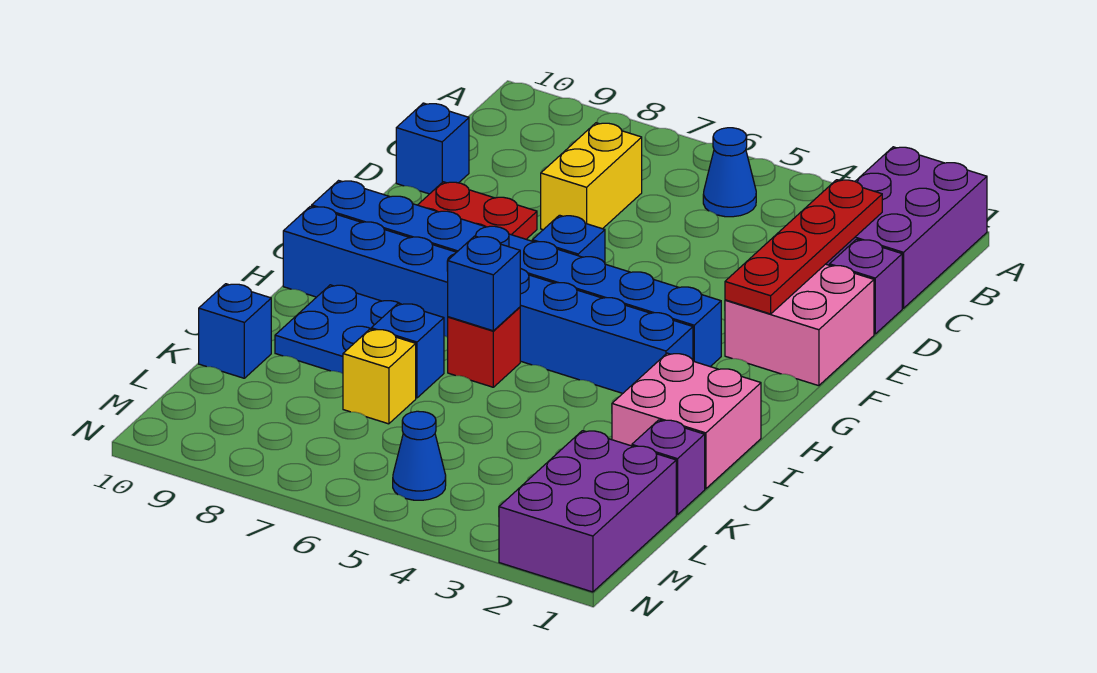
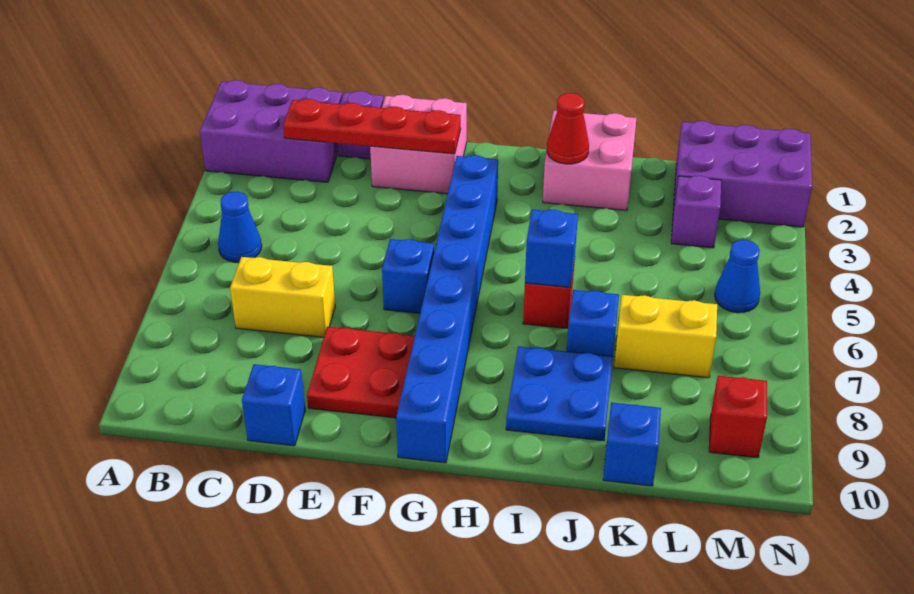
blue 1x8 brick [283,206,693,393] -> none
none -> red 1x1 cone [547,93,589,164]
purple 1x1 brick [632,420,705,515] -> purple 1x1 brick moved to [671,176,721,248]
yellow 1x1 brick [343,329,416,424] -> yellow 1x2 brick [614,295,717,378]
none -> red 1x1 brick [709,376,767,458]

